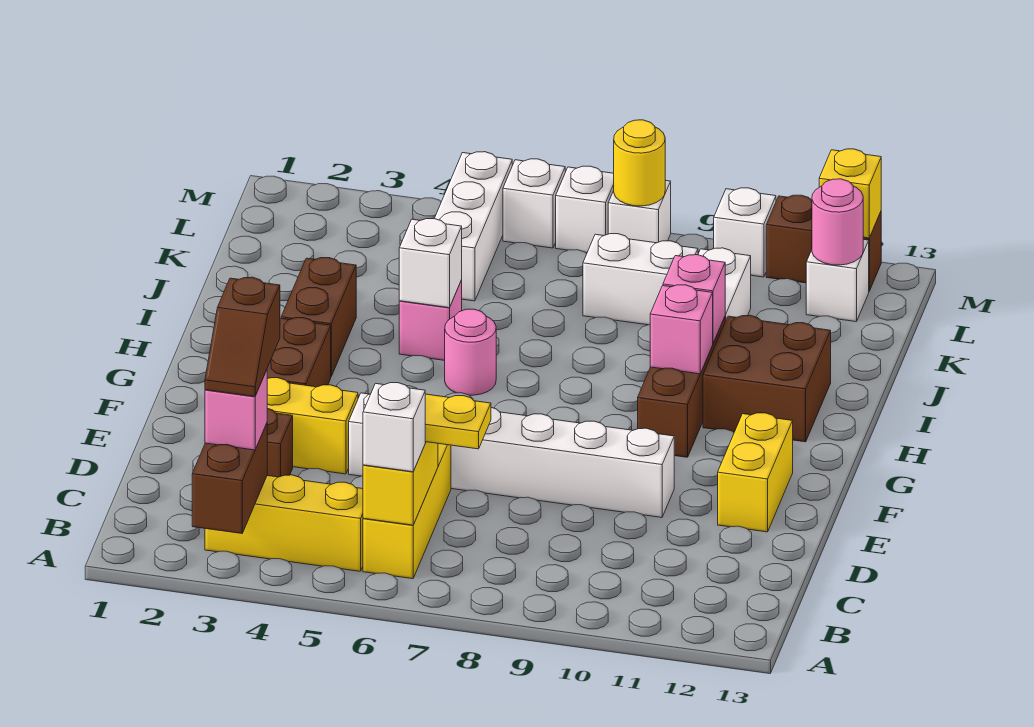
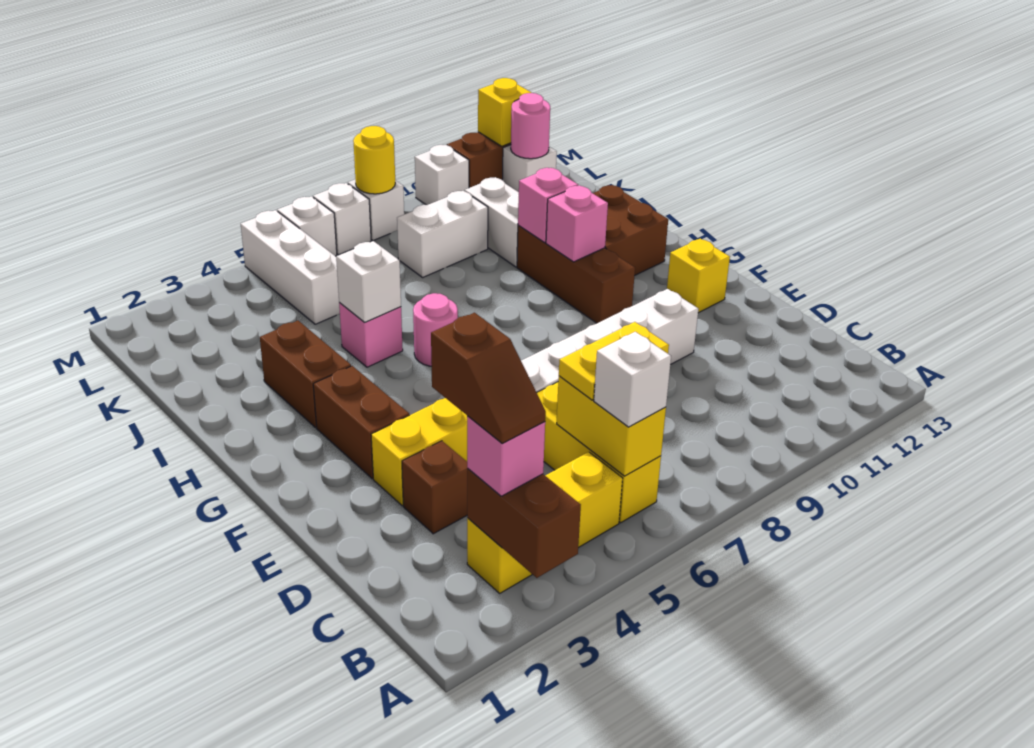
yellow 1x2 brick [718,413,793,532] -> yellow 1x1 brick [667,239,730,313]

